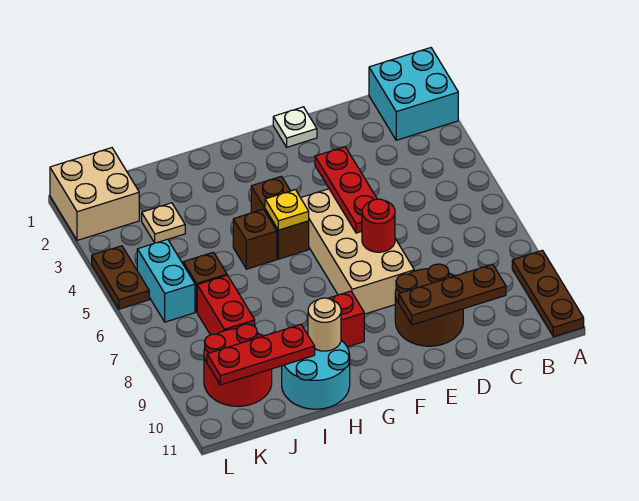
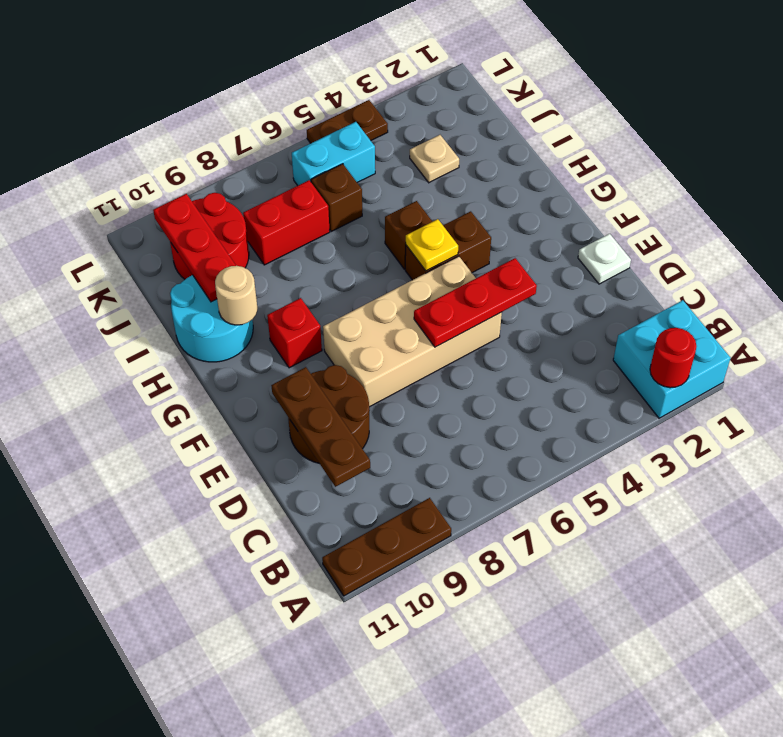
red 1x1 round brick [362,199,395,252] -> red 1x1 round brick moved to [650,328,696,388]
tan 2x2 brick [50,148,139,240] -> none

